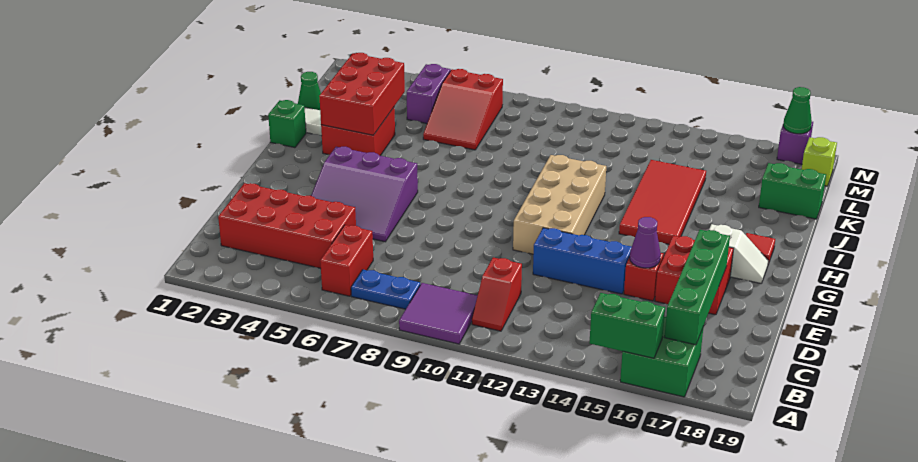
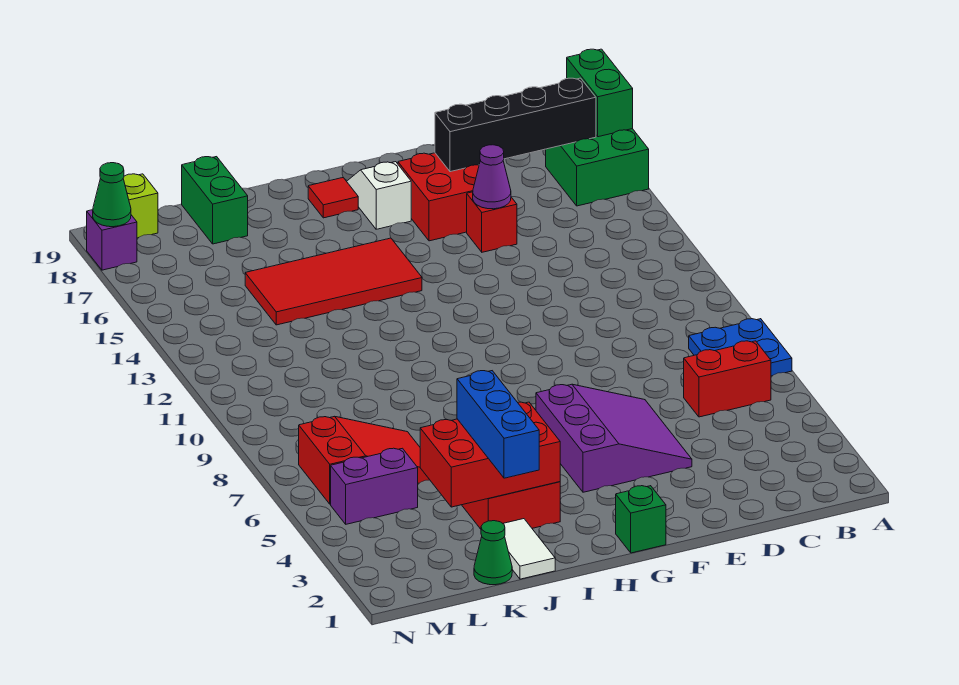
purple 2x2 tile [399,283,478,344] -> none
green 1x2 brick [589,293,665,358] -> green 1x2 brick moved to [567,49,633,137]
blue 1x2 plate [351,270,420,309] -> blue 2x2 plate [689,319,792,376]
red 1x2 slope [472,258,522,331] -> none
green 1x4 brick [665,230,730,345] -> black 1x4 brick [435,78,596,172]
red 2x4 brick [218,183,356,268] -> none
blue 1x3 brick [533,228,632,294] -> blue 1x3 brick moved to [457,371,539,478]
tan 2x4 brick [513,155,606,254] -> none
green 1x1 brick [268,100,306,148] -> green 1x1 brick moved to [616,486,666,553]

